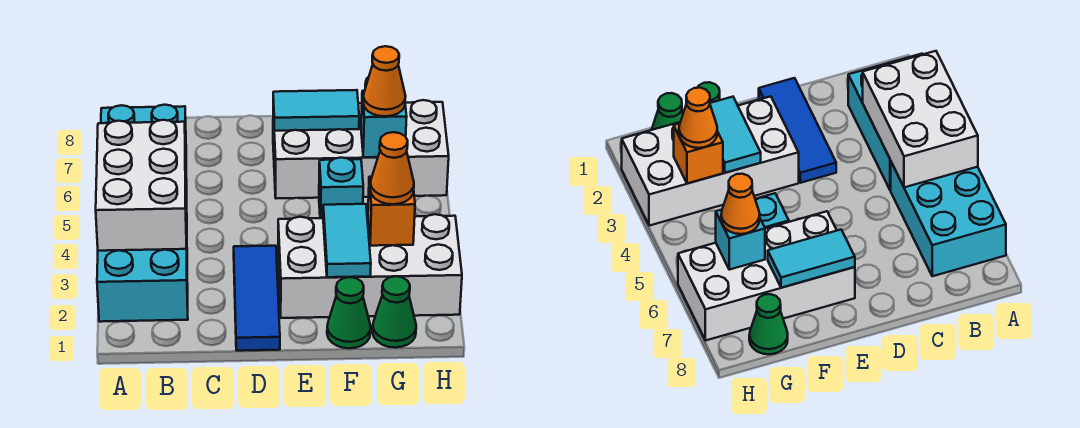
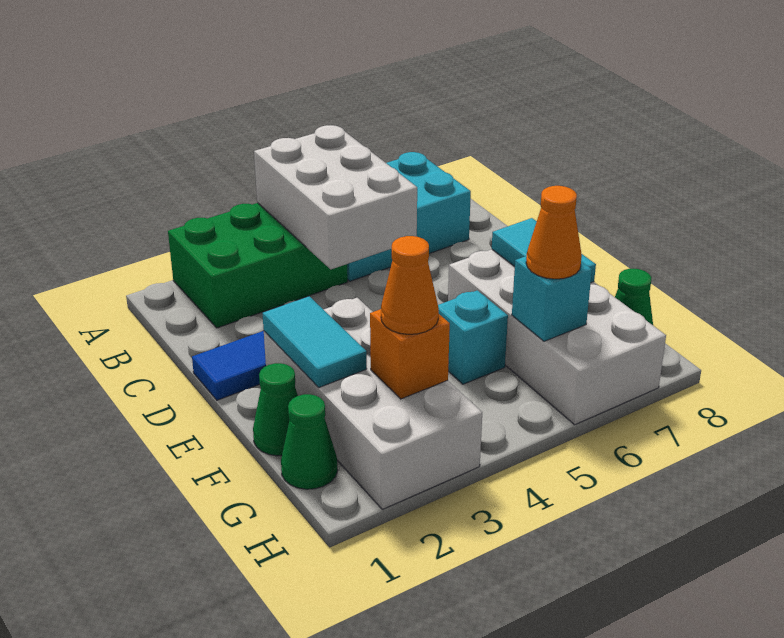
cyan 2x3 brick [97,211,188,322] -> green 2x3 brick [168,203,348,328]
white 2x3 brick [96,120,187,251] -> white 2x3 brick turned to [254,125,417,269]
cyan 1x2 tile [323,204,371,277] -> cyan 1x2 tile turned to [262,296,367,387]

